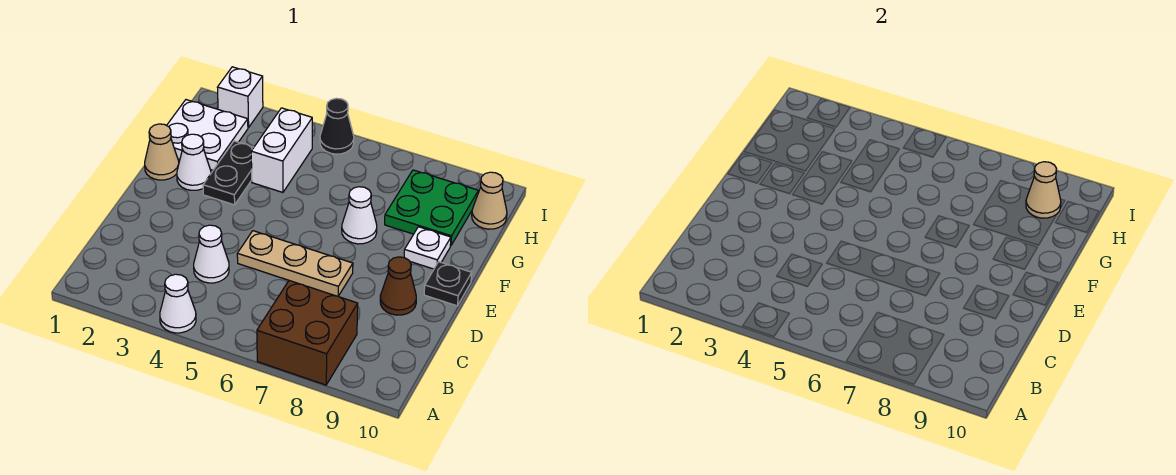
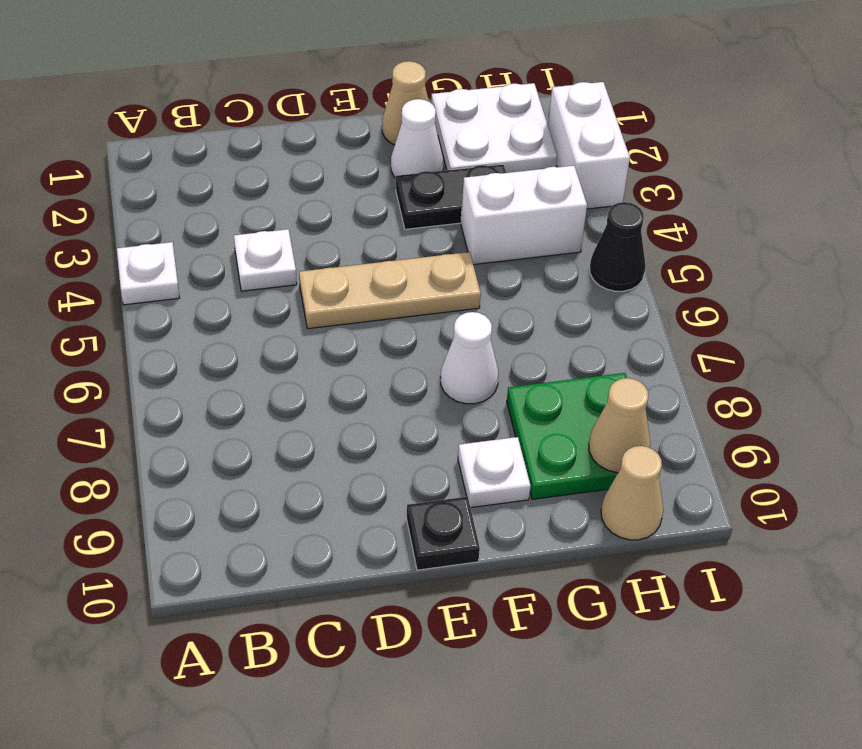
white 1x1 cone [160,274,196,333] -> white 1x1 plate [117,242,180,305]
brown 2x2 brick [257,281,358,385] -> none
white 1x1 cone [194,225,229,283] -> white 1x1 plate [234,229,297,291]
tan 1x3 plate [237,231,353,296] -> tan 1x3 plate turned to [299,252,481,329]
brown 1x1 cone [380,257,416,315] -> none
white 1x1 brick [217,67,263,128] -> white 1x2 brick [548,82,630,209]

